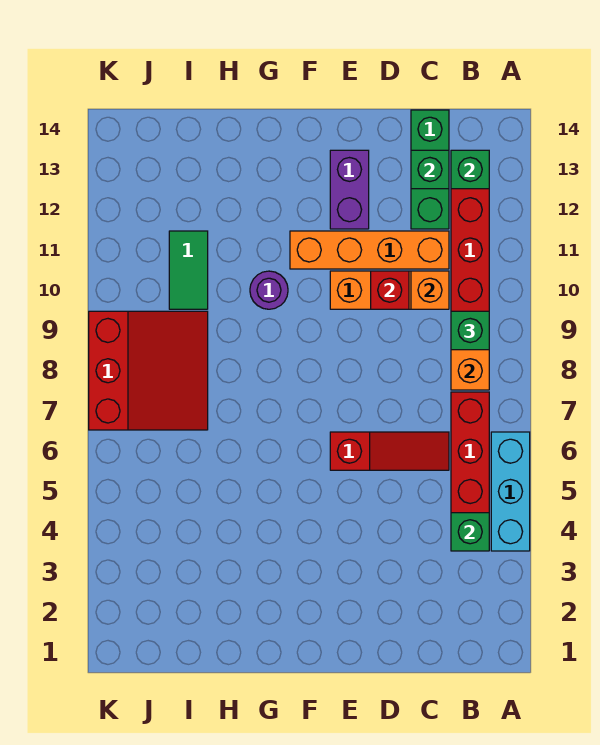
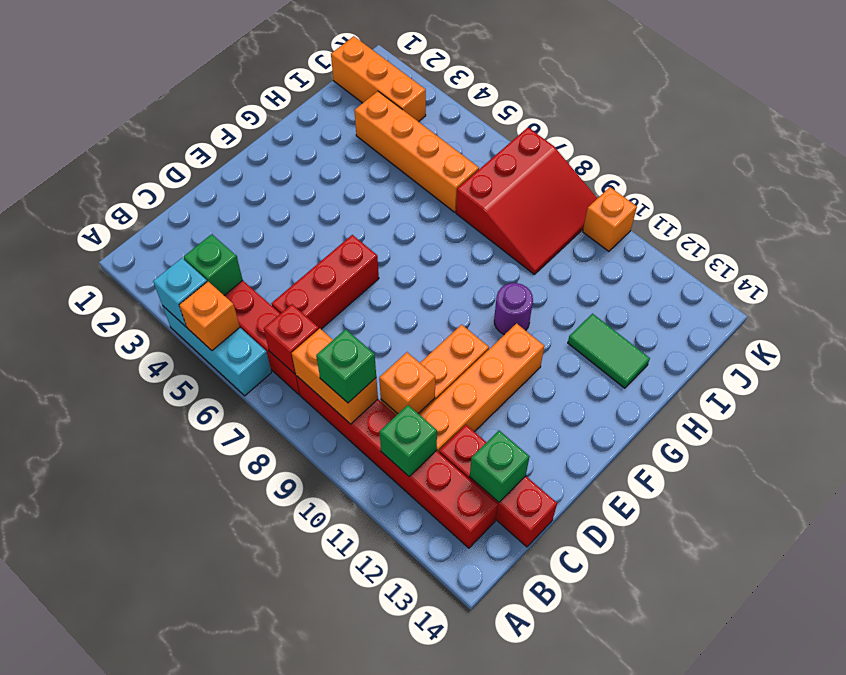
none -> cyan 1x1 brick [153,258,207,327]
none -> orange 1x1 brick [179,282,240,350]
green 1x1 brick [451,150,489,189] -> green 1x1 brick moved to [380,405,437,476]
red 1x3 slope [330,432,449,470] -> red 1x3 brick [271,235,379,329]
green 1x3 brick [411,110,449,229] -> red 1x3 brick [439,425,557,547]
red 1x1 brick [371,271,409,309] -> red 1x1 brick moved to [264,304,319,374]
purple 1x2 brick [330,150,369,229] -> none
none -> orange 1x4 brick [354,91,479,212]
red 3x3 slope [89,311,208,430] -> red 3x3 slope turned to [456,128,597,274]
green 1x2 tile [169,231,208,309] -> green 1x2 tile moved to [568,314,650,388]
none -> orange 1x3 brick [331,36,426,122]
none -> orange 1x1 brick [583,187,637,251]

